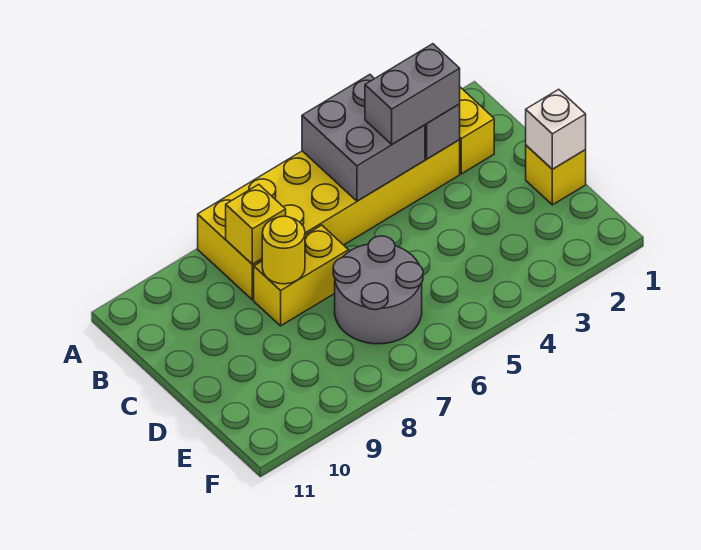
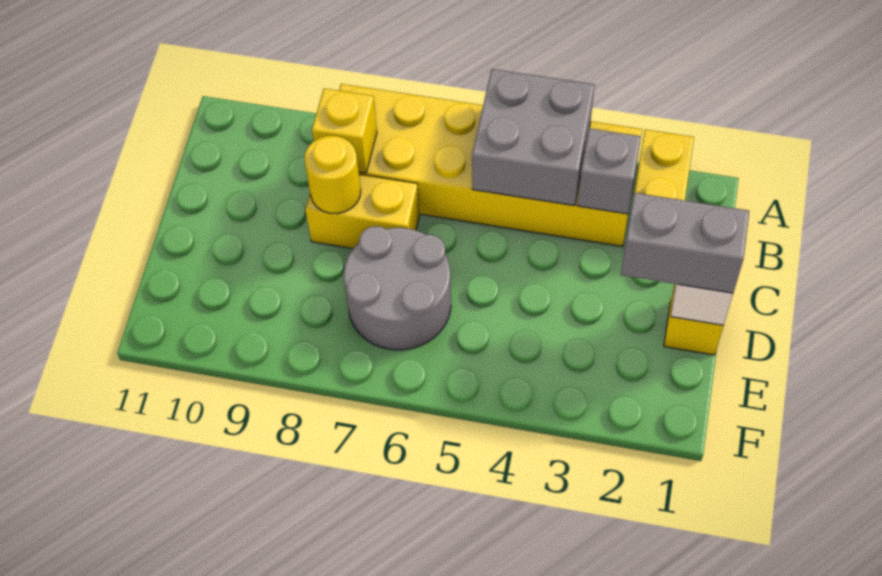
grey 1x2 brick [365,44,460,144] -> grey 1x2 brick moved to [621,193,749,293]

